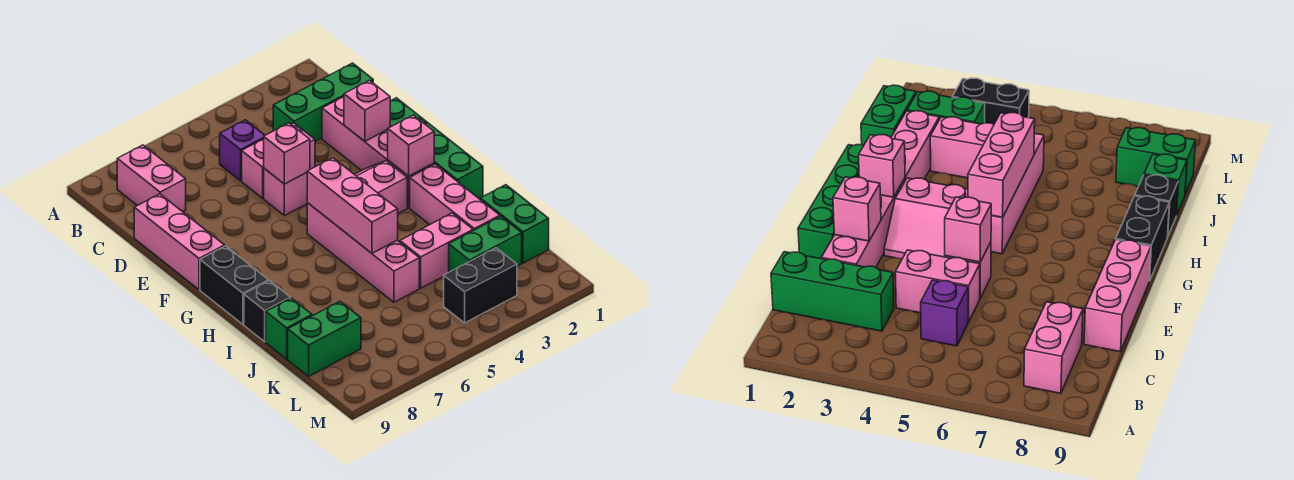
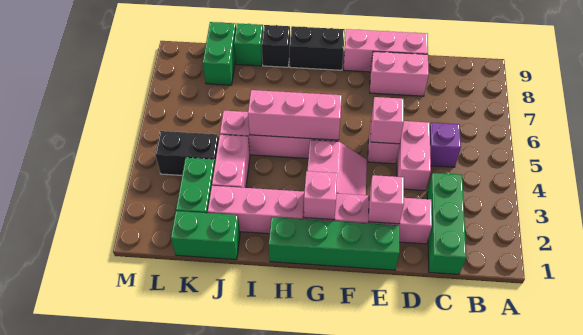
pink 1x2 brick [117,145,186,212] -> pink 1x2 brick moved to [370,51,428,96]
black 1x2 brick [444,248,517,323] -> black 1x2 brick turned to [155,131,219,175]

